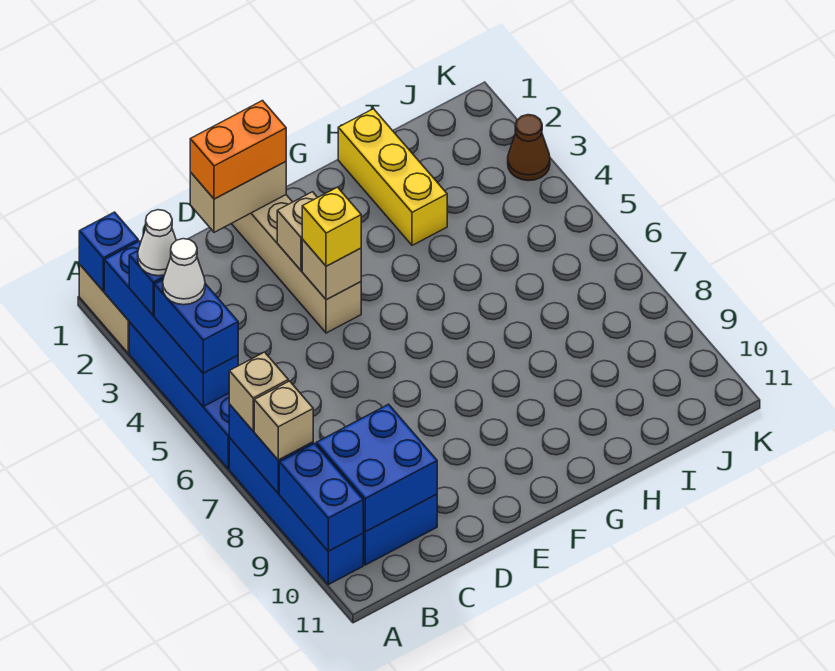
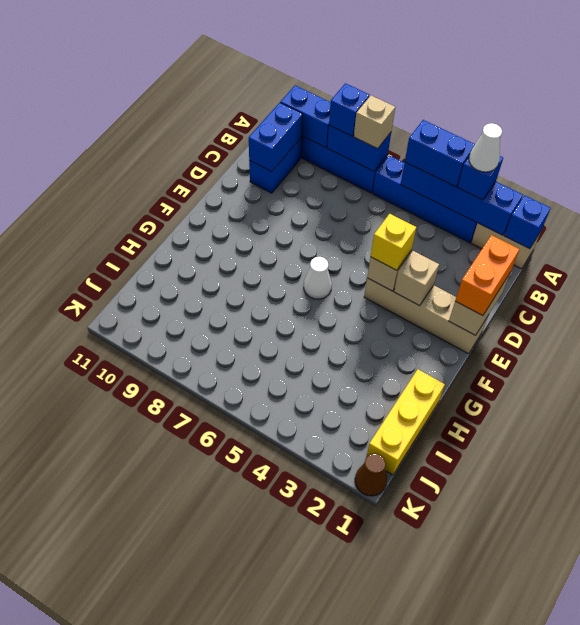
white 1x1 cone [163,239,205,305] -> white 1x1 cone moved to [304,257,332,299]
tan 1x1 brick [254,381,313,460] -> blue 1x1 brick [329,83,369,136]
blue 2x2 brick [316,404,437,532] -> blue 1x2 brick [249,103,303,172]
yellow 1x3 brick [338,109,447,245] -> yellow 1x3 brick turned to [366,370,445,475]
brown 1x1 cone [508,115,550,181] -> brown 1x1 cone moved to [355,454,387,496]

